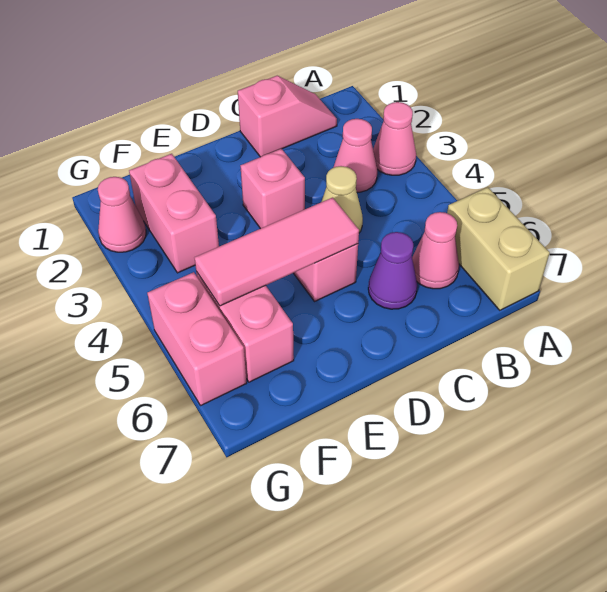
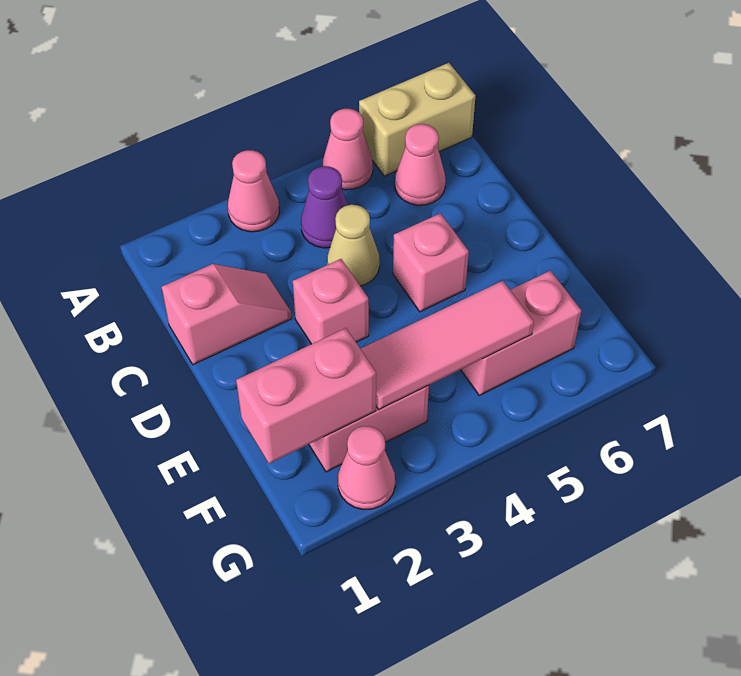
pink 1x2 slope [238,76,337,157] -> pink 1x2 slope turned to [162,264,292,365]
pink 1x1 cone [333,119,377,192] -> pink 1x1 cone moved to [323,109,373,190]
purple 1x1 cone [368,232,417,309] -> purple 1x1 cone moved to [301,166,348,248]
pink 1x3 tile [194,198,359,306] -> pink 1x3 tile turned to [361,281,534,410]
pink 1x2 brick [147,272,247,406] -> pink 1x2 brick moved to [236,328,376,464]

